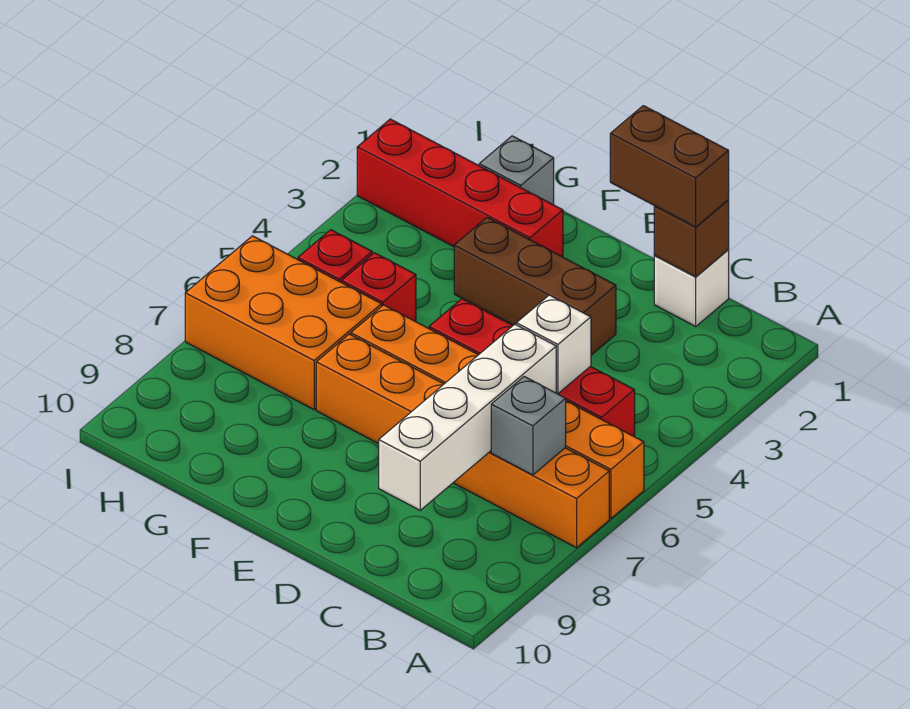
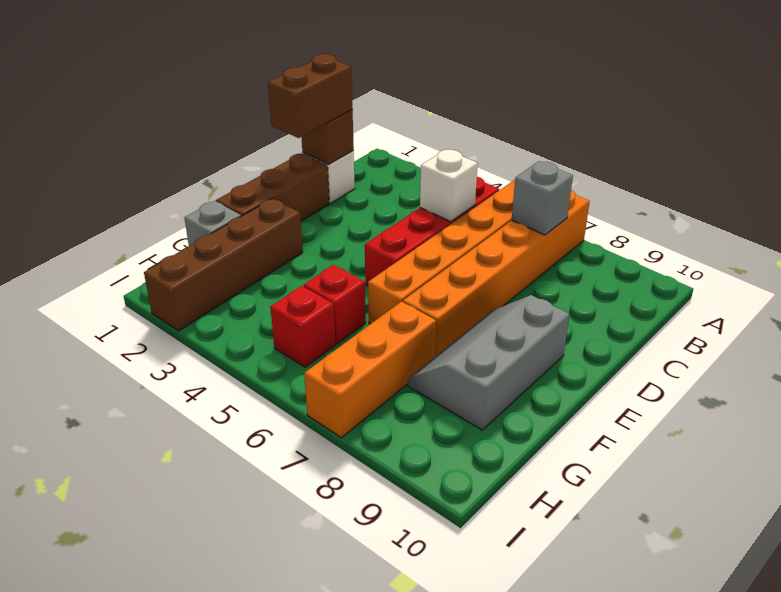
white 1x4 brick [379,324,556,510] -> none
brown 1x3 brick [454,218,616,355] -> brown 1x3 brick moved to [216,153,329,221]
none -> grey 2x3 slope [408,295,570,430]
red 1x4 brick [357,119,563,257] -> brown 1x4 brick [144,199,303,331]
orange 2x3 brick [185,236,382,410] -> orange 1x3 brick [304,302,436,438]

